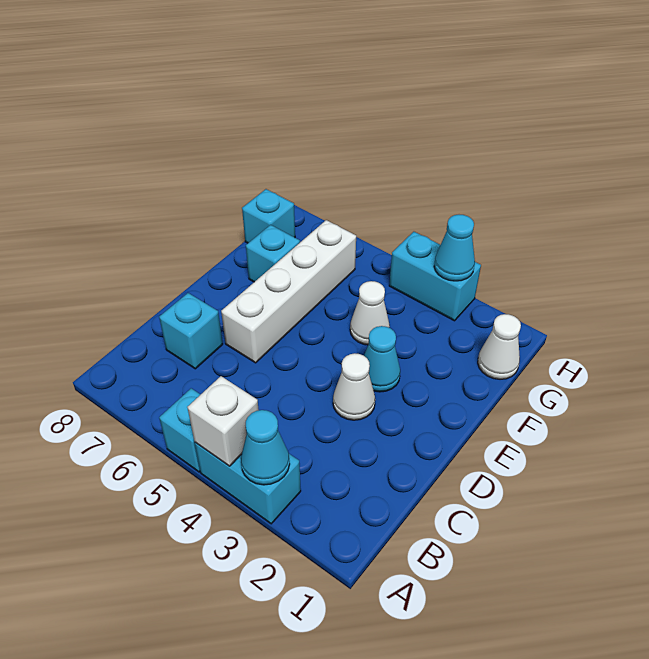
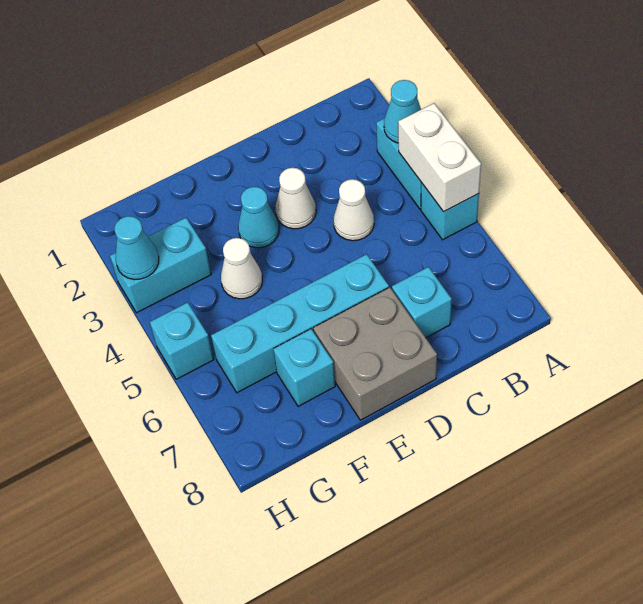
white 1x1 brick [187,376,259,466] -> white 1x2 brick [398,103,481,212]
white 1x4 brick [221,220,356,363] -> cyan 1x4 brick [211,254,389,393]
none -> grey 2x2 brick [313,287,437,420]
white 1x1 cone [478,314,521,379] -> white 1x1 cone moved to [333,179,374,241]
cyan 1x1 brick [242,189,295,243] -> cyan 1x1 brick moved to [150,302,214,379]
cyan 1x2 brick [389,232,481,321] -> cyan 1x2 brick turned to [110,218,211,313]

